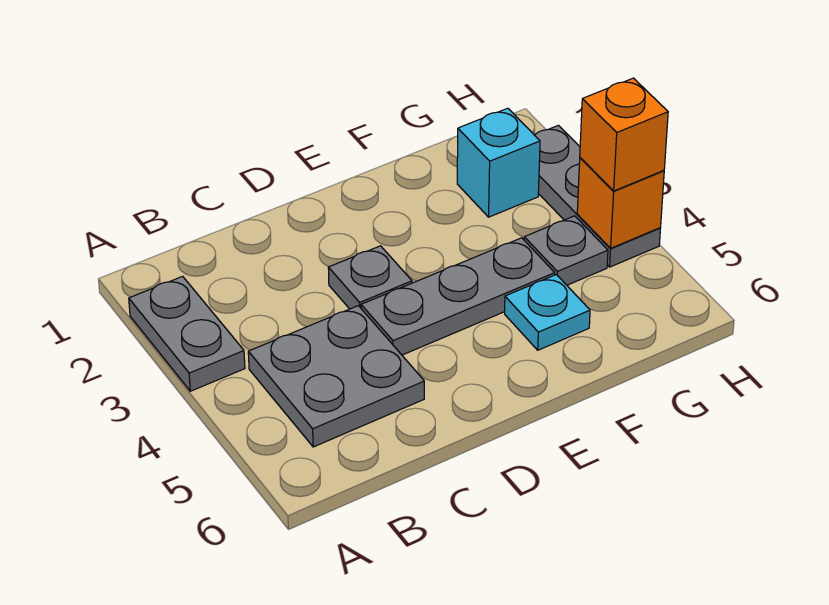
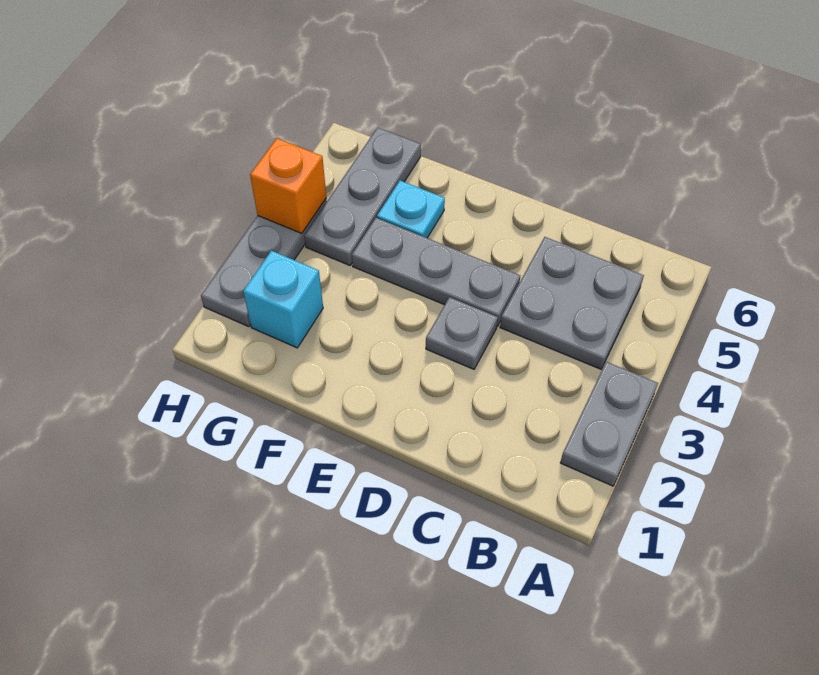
grey 1x1 plate [524,216,608,285] -> grey 1x3 plate [304,128,421,265]
orange 1x1 brick [580,78,668,191] -> none

